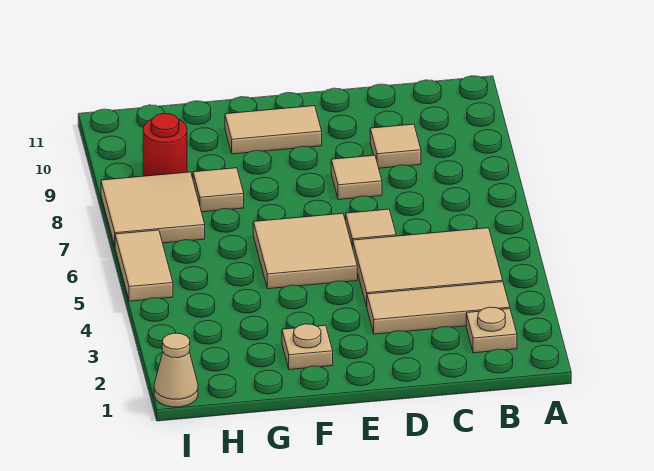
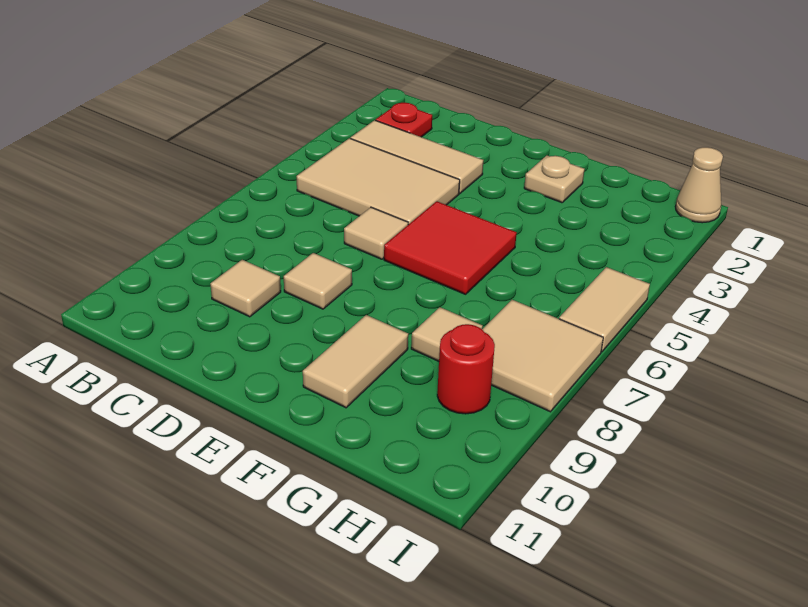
tan 1x1 plate [466,307,517,353] -> red 1x1 plate [376,103,432,137]
tan 2x2 tile [253,213,357,289] -> red 2x2 tile [384,201,517,294]
tan 1x2 tile [225,106,322,154] -> tan 1x2 tile turned to [303,315,408,408]

